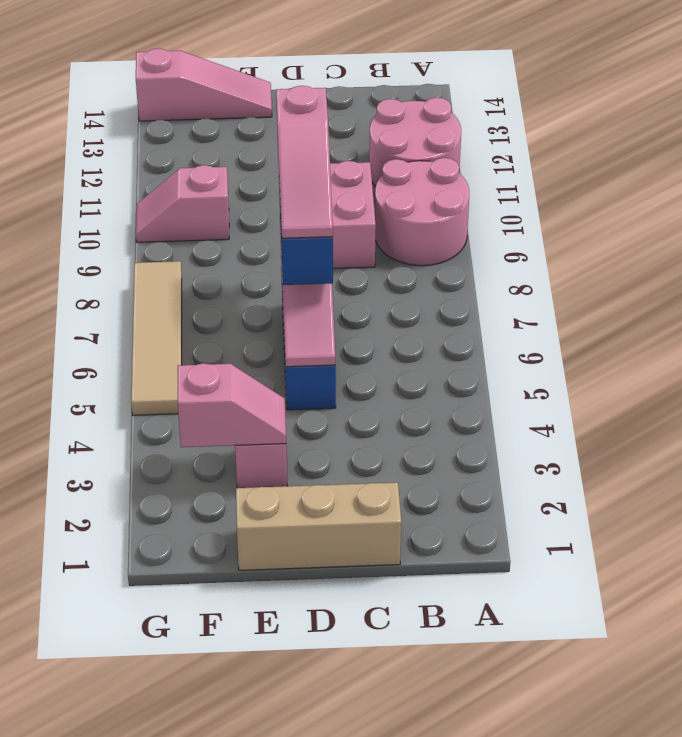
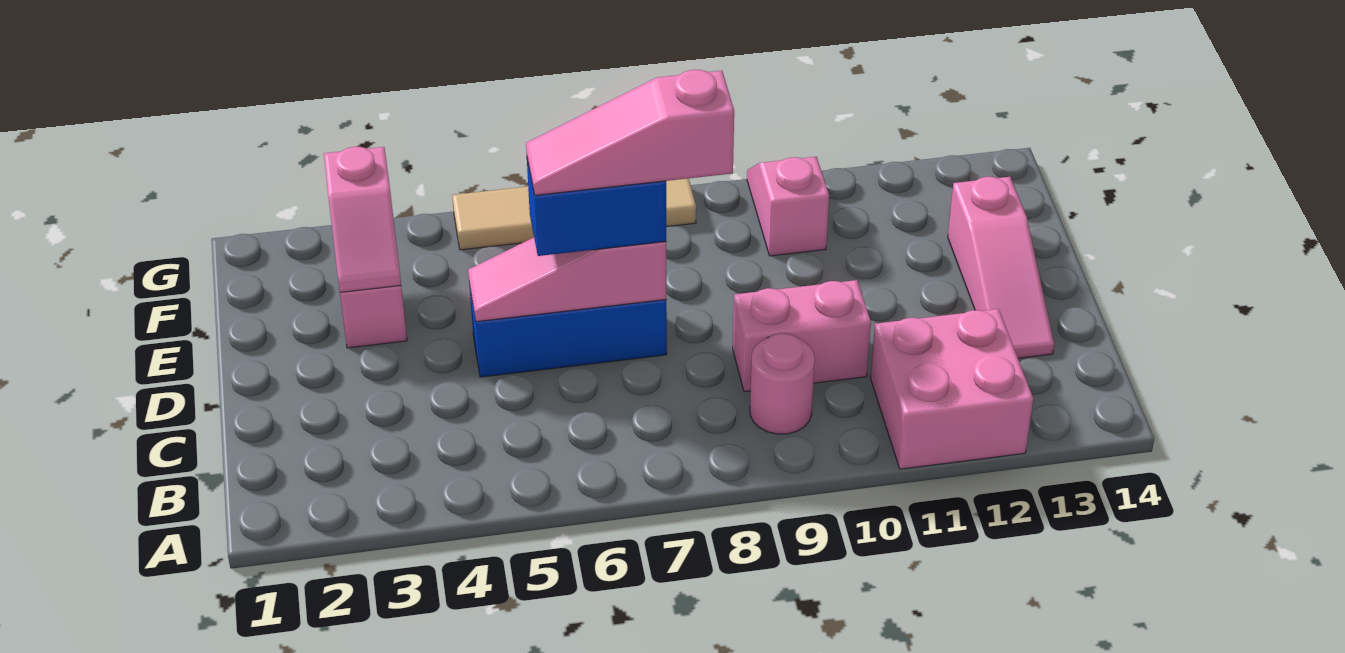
pink 2x2 round brick [375,158,469,266] -> pink 1x1 round brick [750,333,815,434]
pink 2x2 round brick [369,98,461,187] -> pink 2x2 brick [871,309,1033,469]
tan 1x3 brick [236,482,401,570] -> none
pink 1x3 slope [136,49,272,121] -> pink 1x3 slope moved to [948,177,1054,358]

